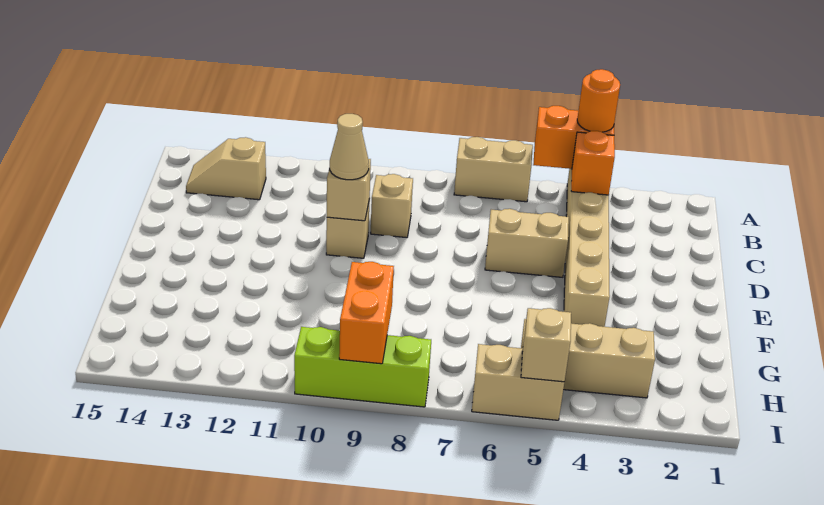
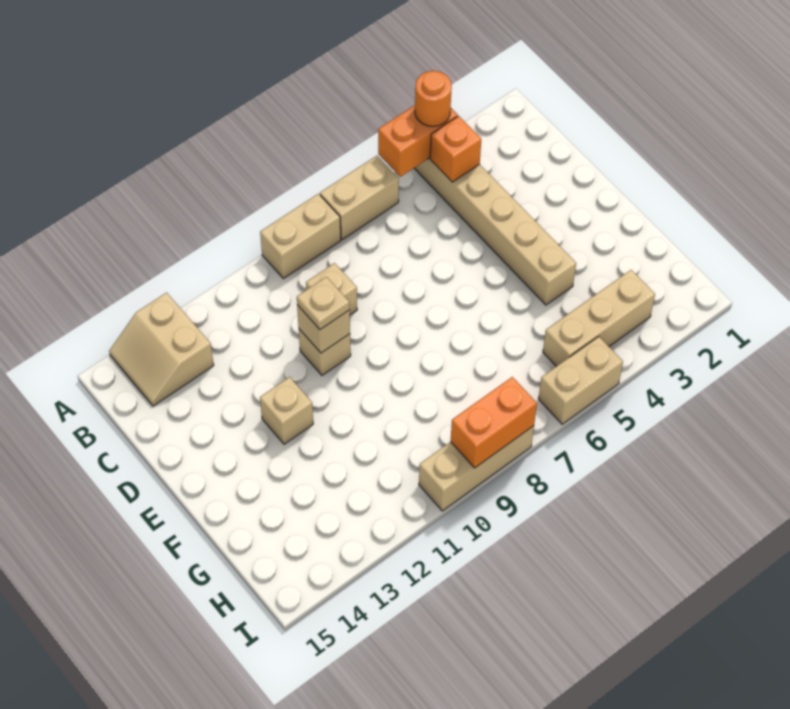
tan 1x2 slope [186,137,266,200] -> tan 2x2 slope [109,293,214,406]
tan 1x2 brick [485,209,569,277] -> tan 1x2 brick moved to [260,194,341,279]
tan 1x1 cone [330,114,369,180] -> tan 1x1 plate [297,277,350,329]
orange 1x2 brick [339,262,394,364] -> orange 1x2 brick turned to [451,377,537,468]
tan 1x1 brick [521,308,571,382] -> tan 1x1 brick moved to [260,377,313,444]
lime 1x3 brick [294,327,431,407] -> tan 1x3 brick [419,426,534,511]

